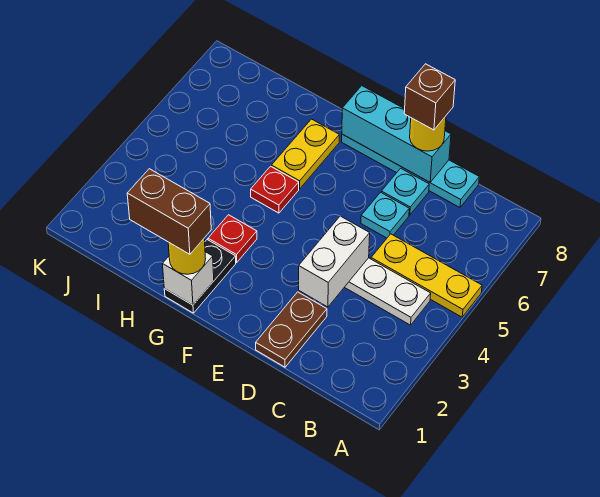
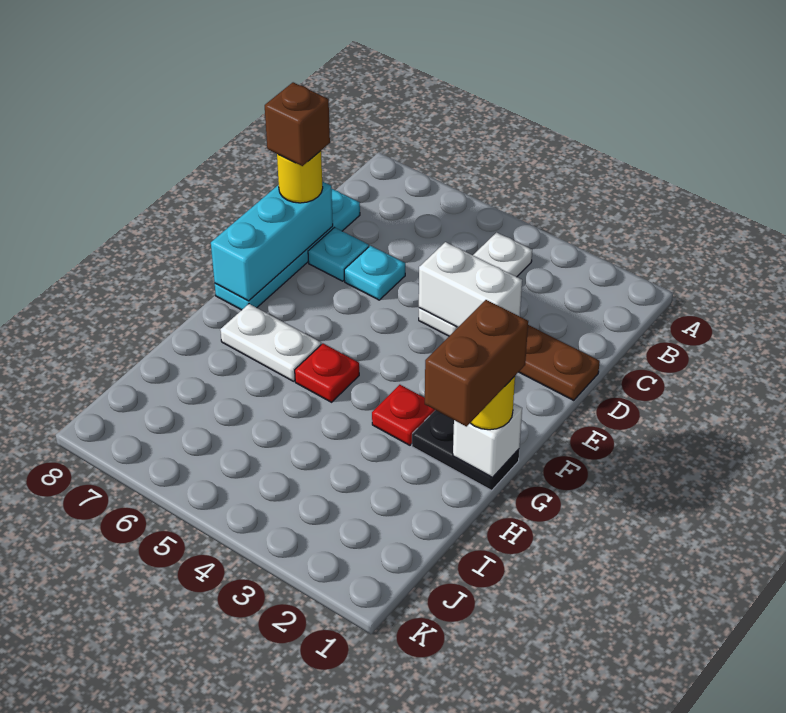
yellow 1x3 plate [371,234,482,317] -> none
yellow 1x2 plate [271,119,339,189] -> white 1x2 plate [220,304,321,381]

